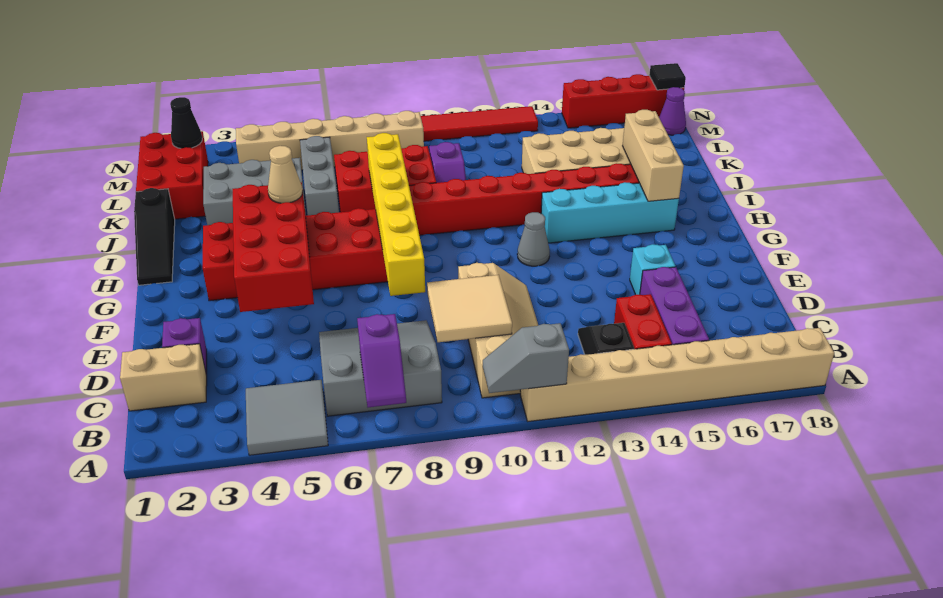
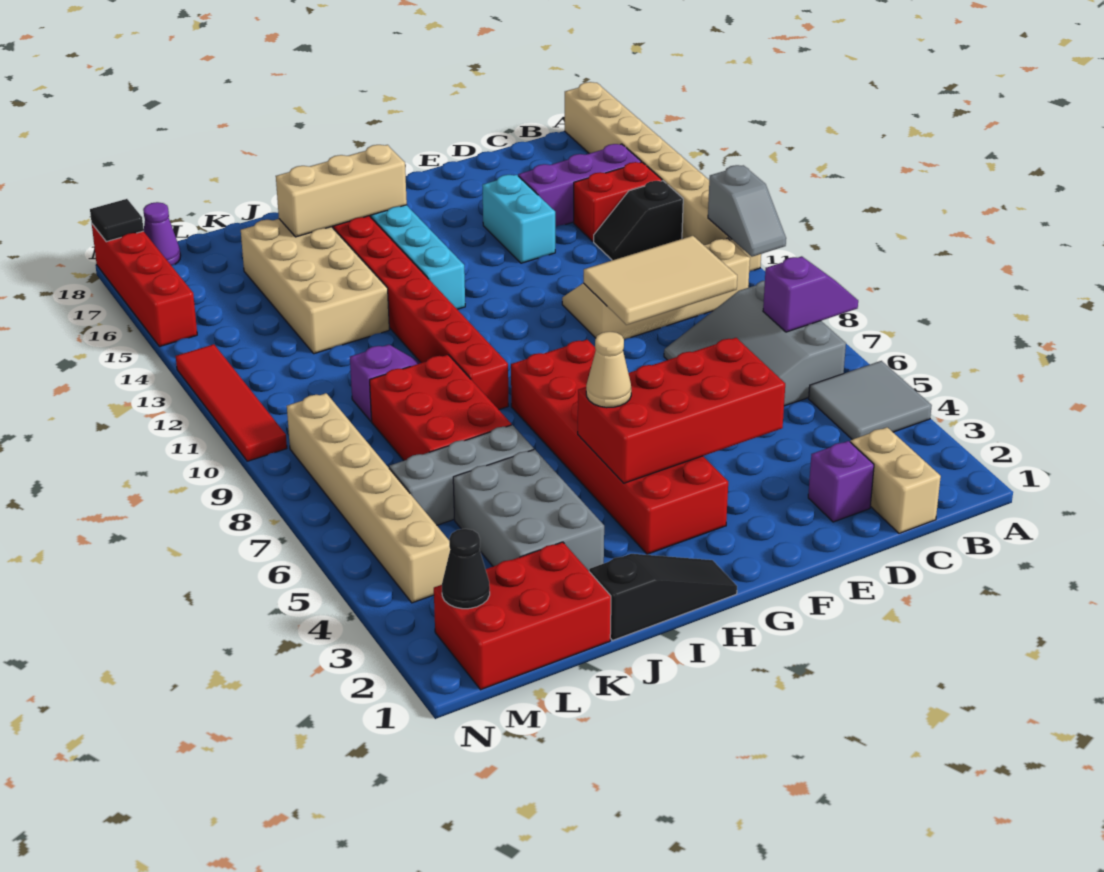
tan 2x2 tile [427,275,512,342] -> tan 2x3 tile [584,236,737,325]
yellow 1x6 brick [367,133,425,296] -> none
cyan 1x1 brick [630,244,676,295] -> cyan 1x2 brick [482,175,555,263]
grey 1x1 cone [517,212,550,266] -> none

